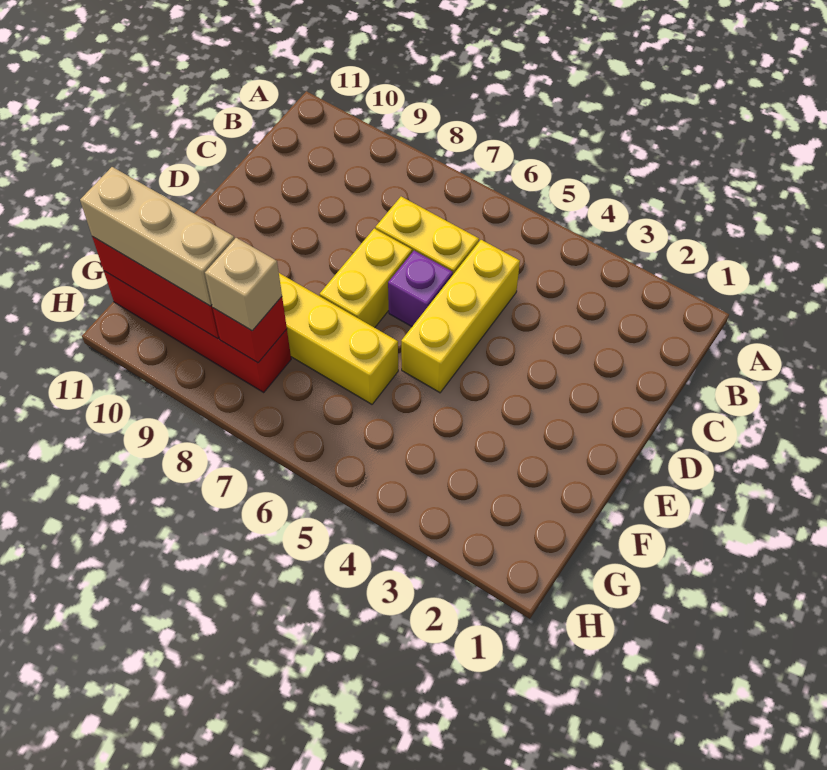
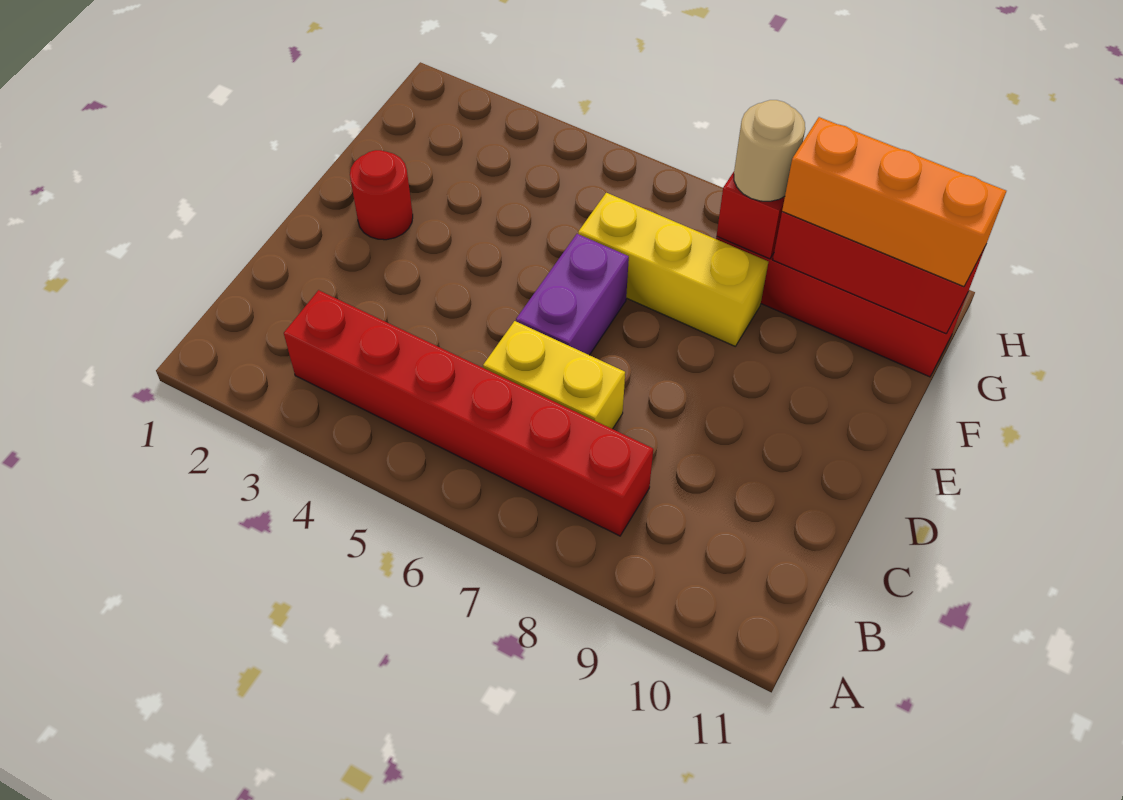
none -> red 1x6 brick [284,290,653,536]
yellow 1x3 brick [401,240,520,393] -> none
purple 1x1 brick [388,251,453,327] -> purple 1x2 brick [516,234,629,355]
yellow 1x2 brick [320,229,412,328] -> none
none -> red 1x1 round brick [350,150,413,240]
tan 1x1 brick [205,238,282,331] -> tan 1x1 round brick [734,100,805,201]
tan 1x3 brick [80,167,234,306] -> orange 1x3 brick [782,117,1006,287]

